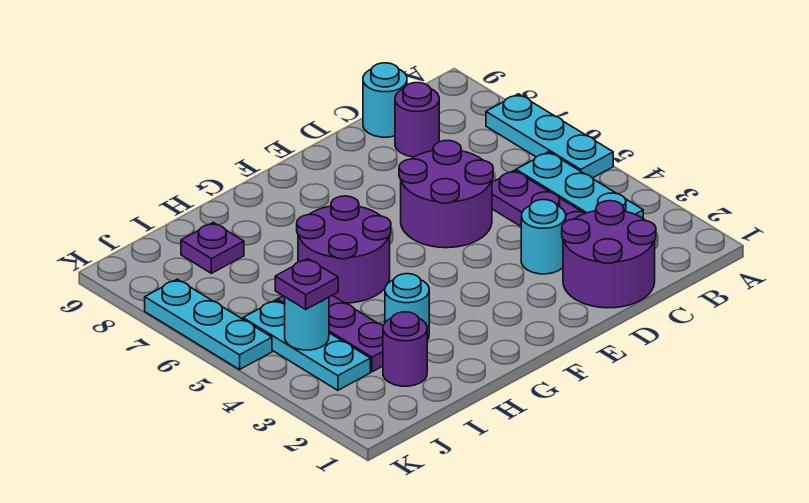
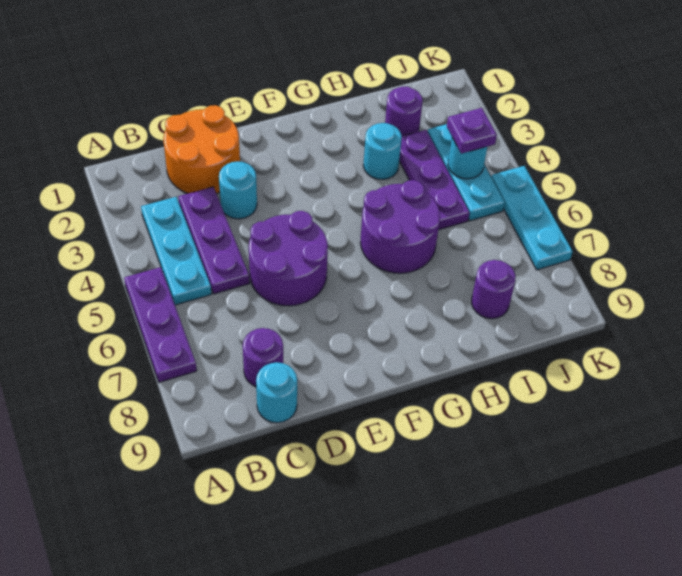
cyan 1x3 plate [486,94,613,178] -> purple 1x3 plate [124,267,197,382]
purple 2x2 round brick [562,201,656,308] -> orange 2x2 round brick [163,105,240,194]
purple 1x1 plate [181,222,244,273] -> purple 1x1 round brick [472,260,516,319]

